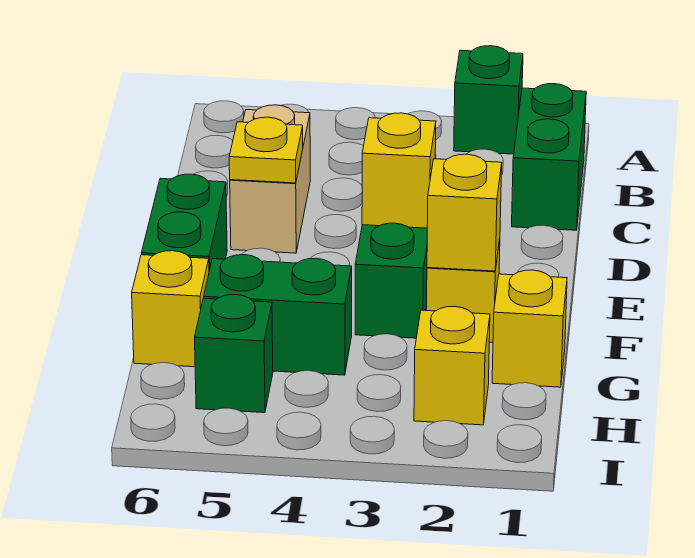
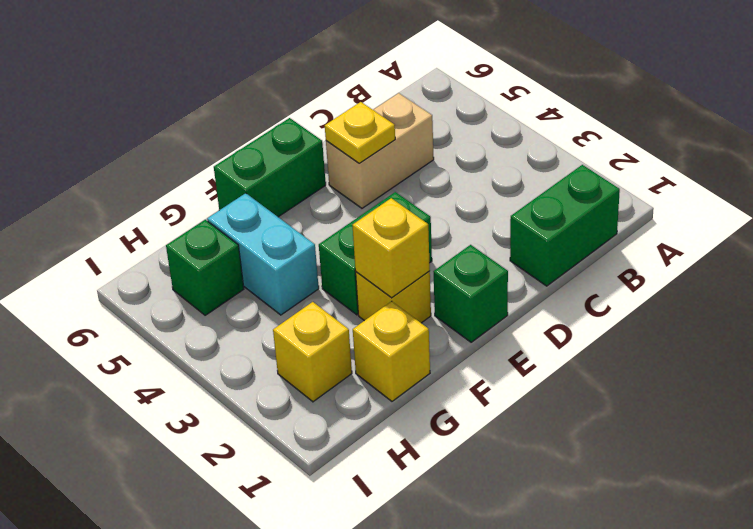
green 1x1 brick [454,46,523,154] -> green 1x1 brick moved to [433,245,508,342]
yellow 1x1 brick [362,113,436,228] -> none
green 1x2 brick [204,255,352,375] -> cyan 1x2 brick [207,193,319,315]
yellow 1x1 brick [132,251,209,367] -> none

